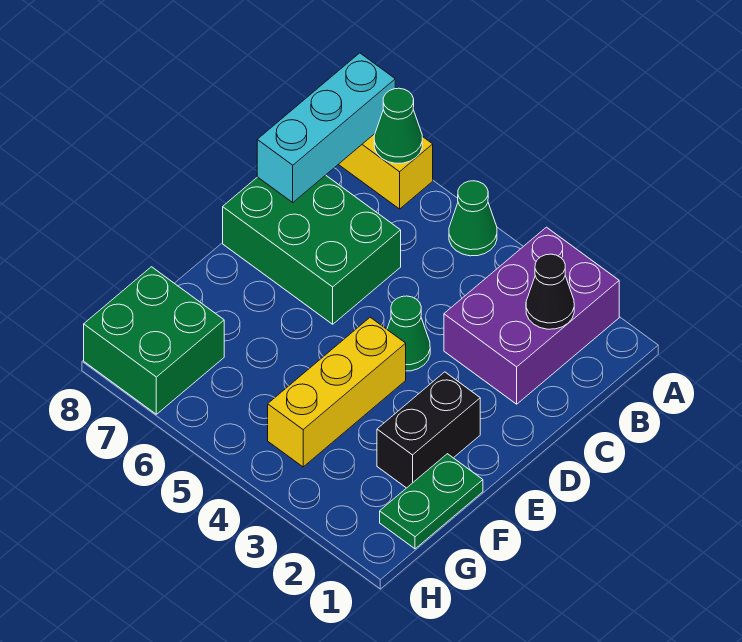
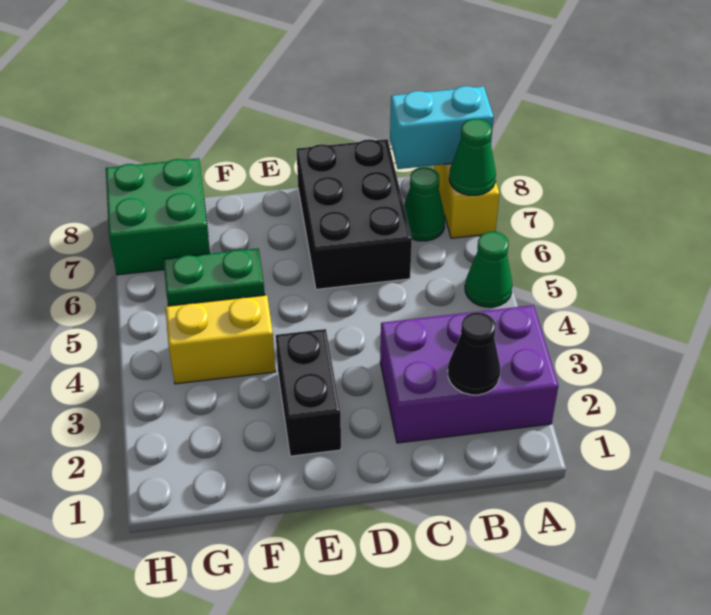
cyan 1x3 brick [257,53,395,202] -> cyan 1x2 brick [390,86,494,169]
green 2x3 brick [223,175,401,324] -> black 2x3 brick [296,139,412,289]
green 1x1 cone [387,296,430,371] -> green 1x1 cone moved to [404,167,445,241]
black 1x2 brick [377,372,480,488] -> black 1x2 brick turned to [276,329,341,456]
yellow 1x3 brick [268,317,406,467] -> yellow 1x2 brick [165,295,275,384]
green 1x2 plate [380,454,483,549] -> green 1x2 plate moved to [164,248,265,306]

